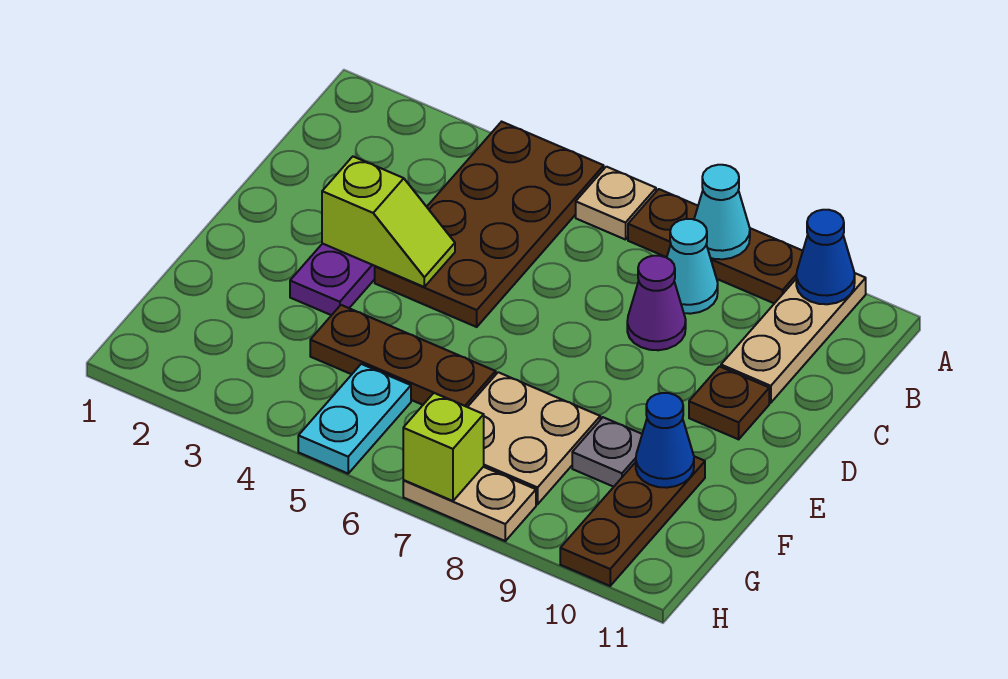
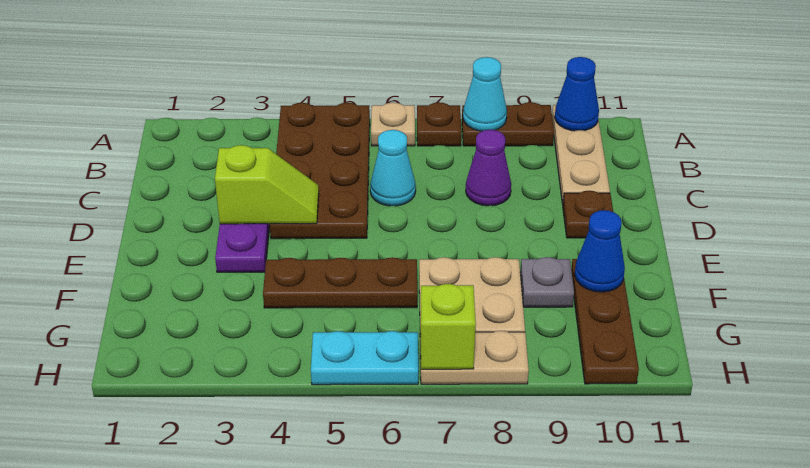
cyan 1x1 cone [667,219,718,314] -> cyan 1x1 cone moved to [370,130,416,206]
cyan 1x2 plate [298,364,411,474] -> cyan 1x2 plate turned to [311,331,418,385]

